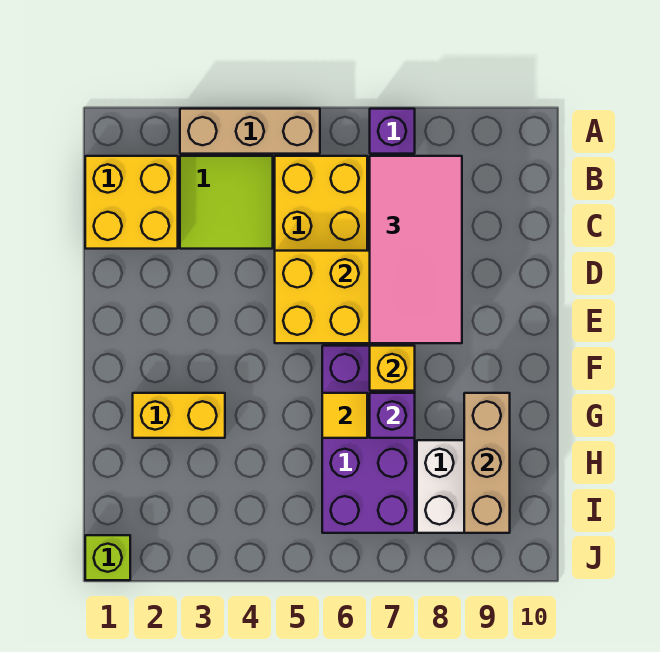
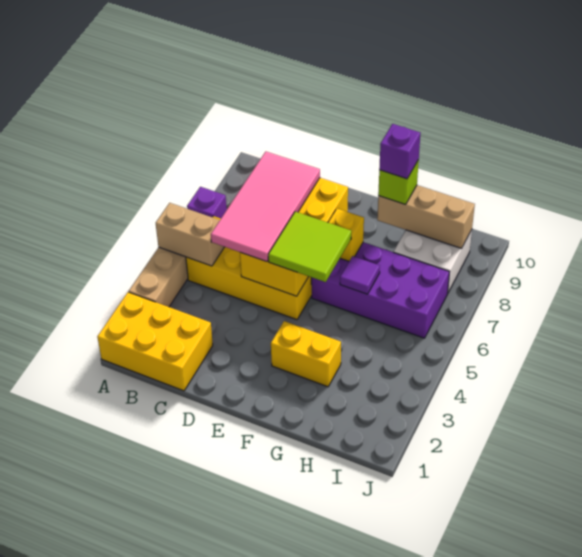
none -> tan 1x2 brick [156,203,224,266]
yellow 2x2 brick [85,156,178,249] -> yellow 2x3 brick [97,292,213,391]
lime 2x2 tile [180,156,273,249] -> lime 2x2 tile moved to [268,212,351,282]
pink 2x4 tile [370,156,462,343] -> pink 2x4 tile turned to [211,152,320,262]
yellow 1x2 brick [133,393,225,438] -> yellow 1x2 brick turned to [271,321,341,387]
yellow 1x1 tile [322,393,367,438] -> purple 1x1 tile [340,256,380,294]
purple 1x1 brick [370,393,415,438] -> purple 1x1 brick moved to [379,124,420,179]
lime 1x1 brick [85,535,130,580] -> lime 1x1 brick moved to [378,160,419,205]

